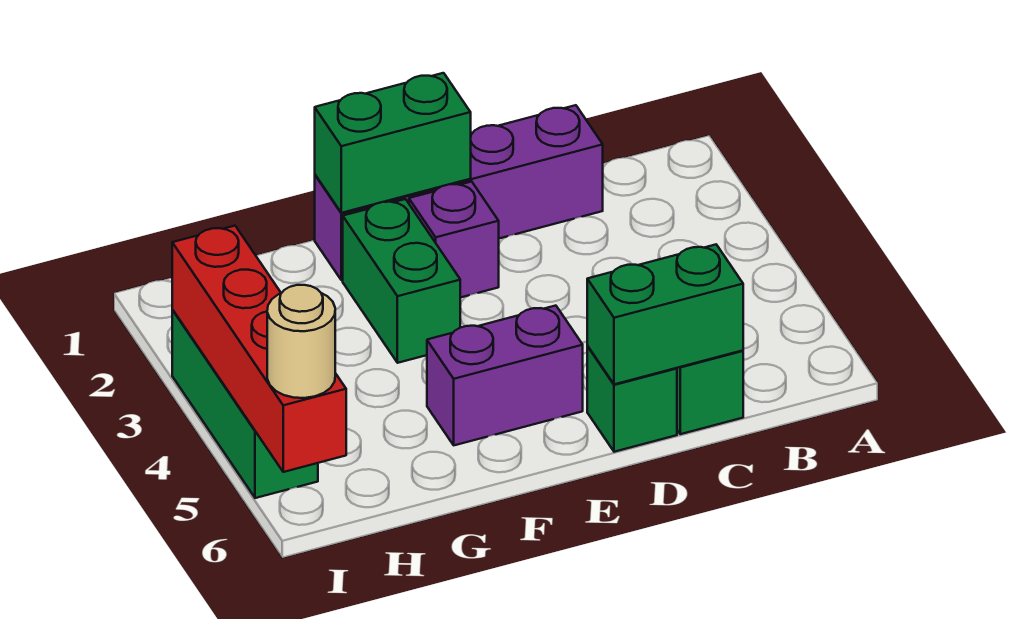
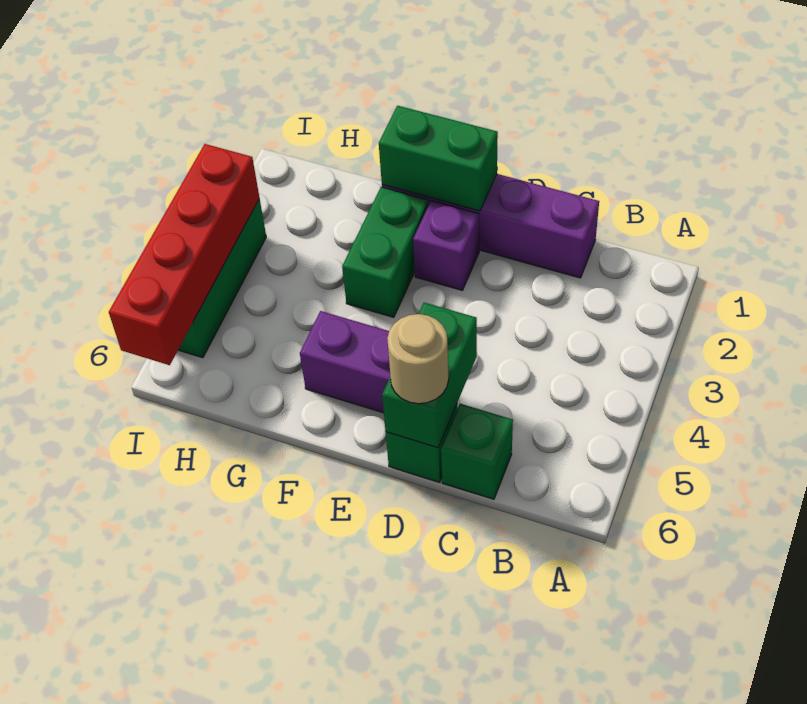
green 1x2 brick [587,245,743,384] -> green 1x2 brick turned to [382,303,477,448]
tan 1x1 round brick [267,285,335,398] -> tan 1x1 round brick moved to [387,314,449,404]

